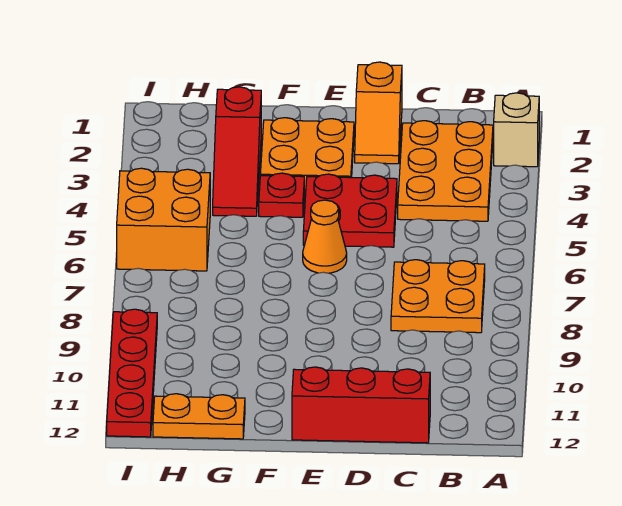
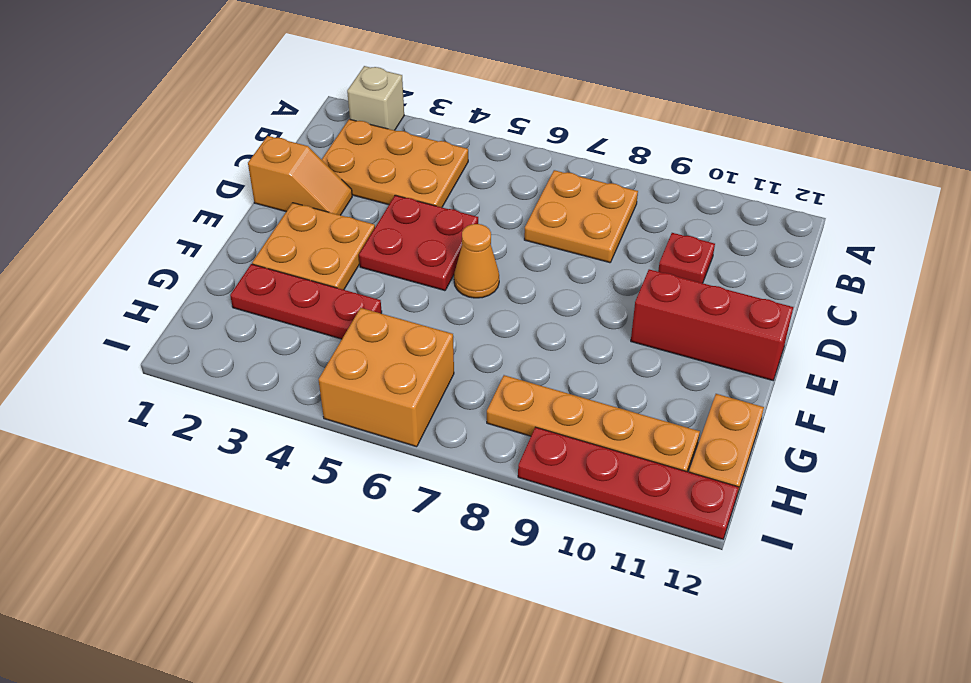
red 1x3 brick [292,367,430,443] -> red 1x3 brick turned to [631,269,793,380]
red 1x1 plate [259,173,304,217] -> red 1x1 plate moved to [658,233,715,283]
red 1x3 slope [213,87,261,216] -> red 1x3 plate [230,264,382,339]
none -> orange 1x4 plate [487,375,700,472]

